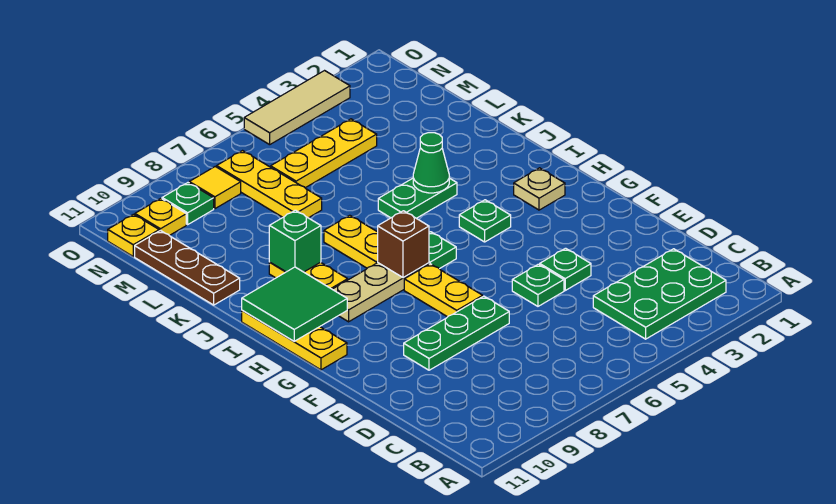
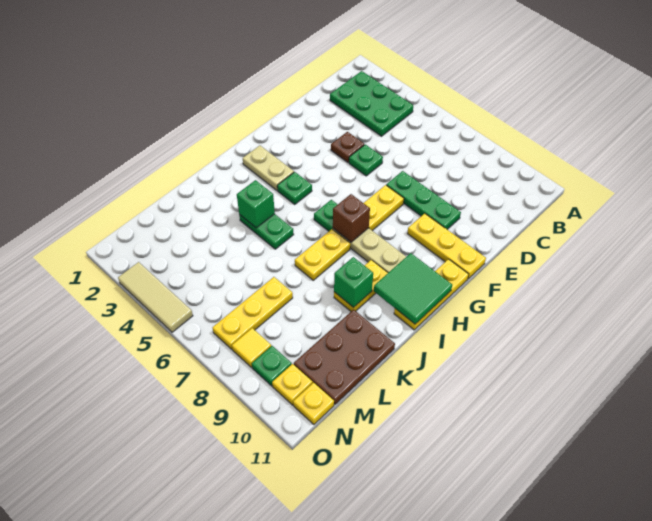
green 1x1 plate [540,248,591,290] -> brown 1x1 plate [331,132,364,163]
tan 1x1 plate [514,168,565,210] -> tan 1x2 plate [243,146,294,190]
green 1x1 cone [413,133,449,193] -> green 1x1 brick [237,180,275,228]
brown 1x3 plate [135,230,240,305] -> brown 2x3 plate [294,309,395,404]
yellow 1x3 plate [271,119,377,188] -> yellow 1x3 plate moved to [407,213,486,279]

